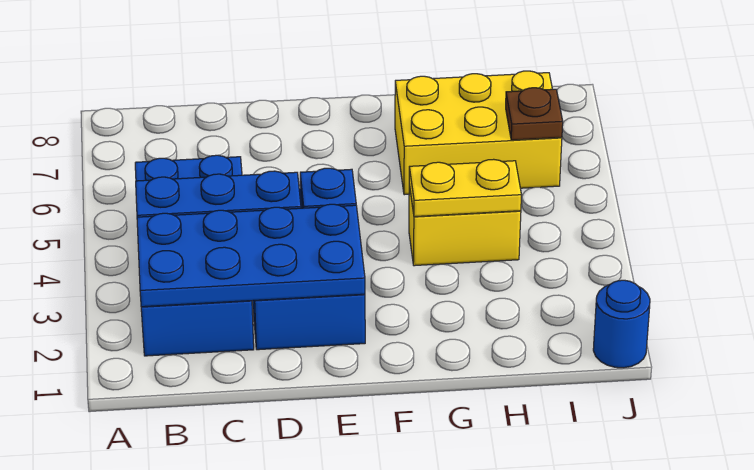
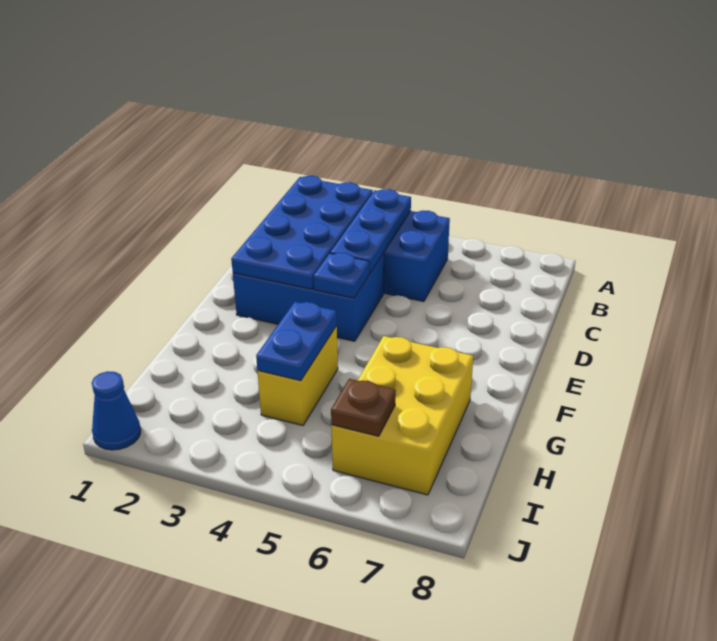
yellow 1x2 plate [409,159,521,217] -> blue 1x2 plate [256,302,337,381]
blue 1x1 round brick [593,280,650,368] -> blue 1x1 cone [92,371,141,450]

